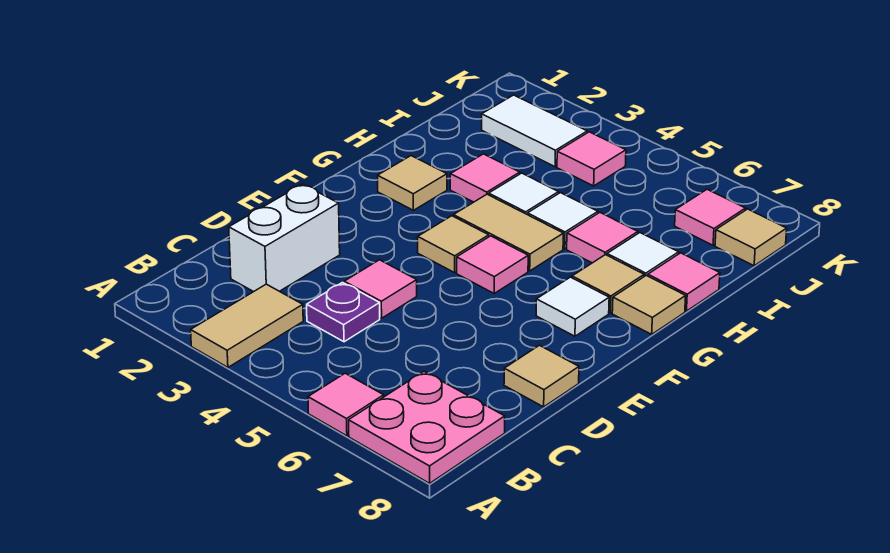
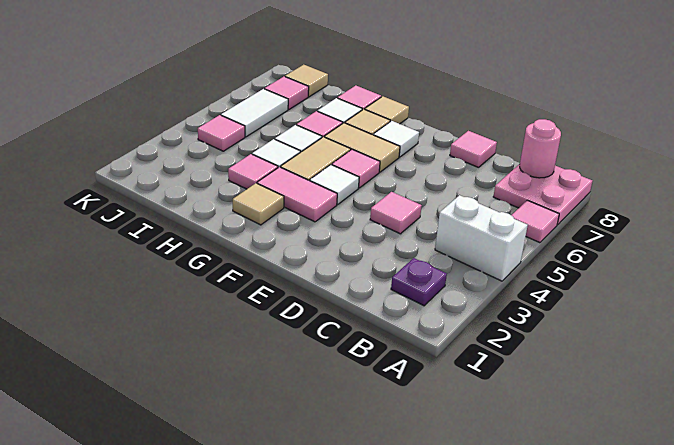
tan 1x2 tile [191,284,303,367] -> tan 1x2 tile moved to [324,123,400,172]
none -> pink 1x1 round brick [520,119,561,178]
white 1x2 brick [229,184,340,292] -> white 1x2 brick moved to [435,195,528,281]
purple 1x1 plate [307,283,380,342] -> purple 1x1 plate moved to [391,258,447,306]
tan 1x1 tile [504,345,579,407] -> pink 1x1 tile [450,131,497,167]
none -> pink 1x2 tile [257,167,337,222]
tan 1x1 tile [418,216,489,273] -> white 1x1 tile [310,165,359,204]
white 1x2 tile [482,95,587,167] -> white 1x2 tile moved to [221,89,288,137]

